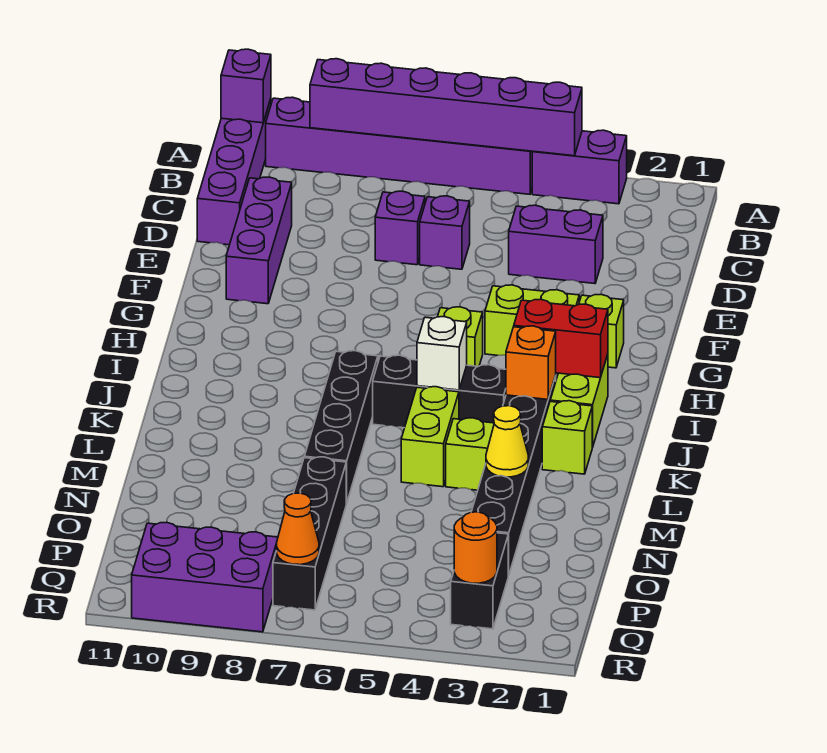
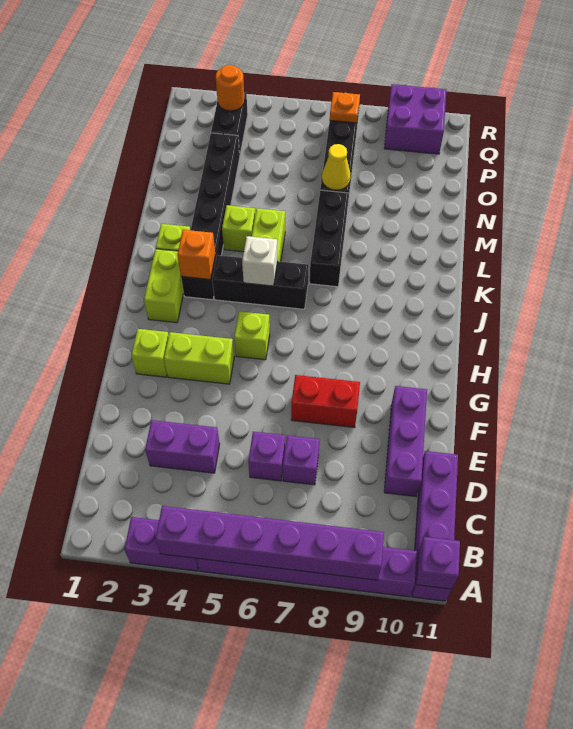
red 1x2 brick [514,299,608,378] -> red 1x2 brick moved to [291,375,360,428]
black 1x4 brick [304,350,378,504] -> black 1x3 brick [310,190,349,287]
yellow 1x1 cone [486,406,528,477] -> yellow 1x1 cone moved to [322,144,351,190]
orange 1x1 cone [277,493,319,565] -> orange 1x1 plate [330,92,360,123]
purple 2x3 brick [132,522,278,632] -> purple 2x2 brick [384,84,446,154]

